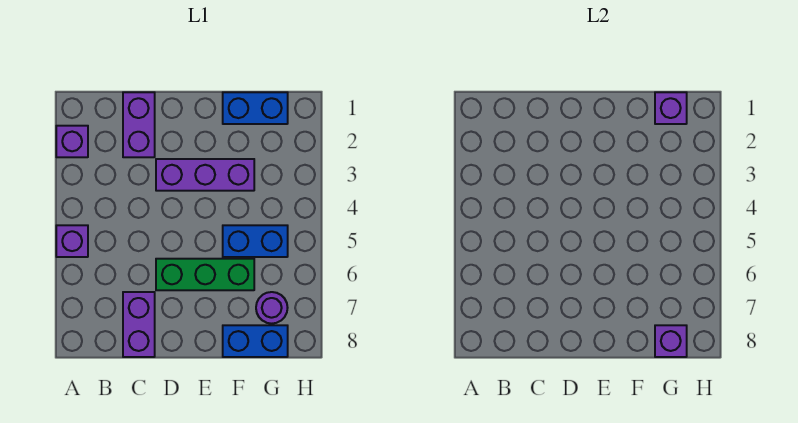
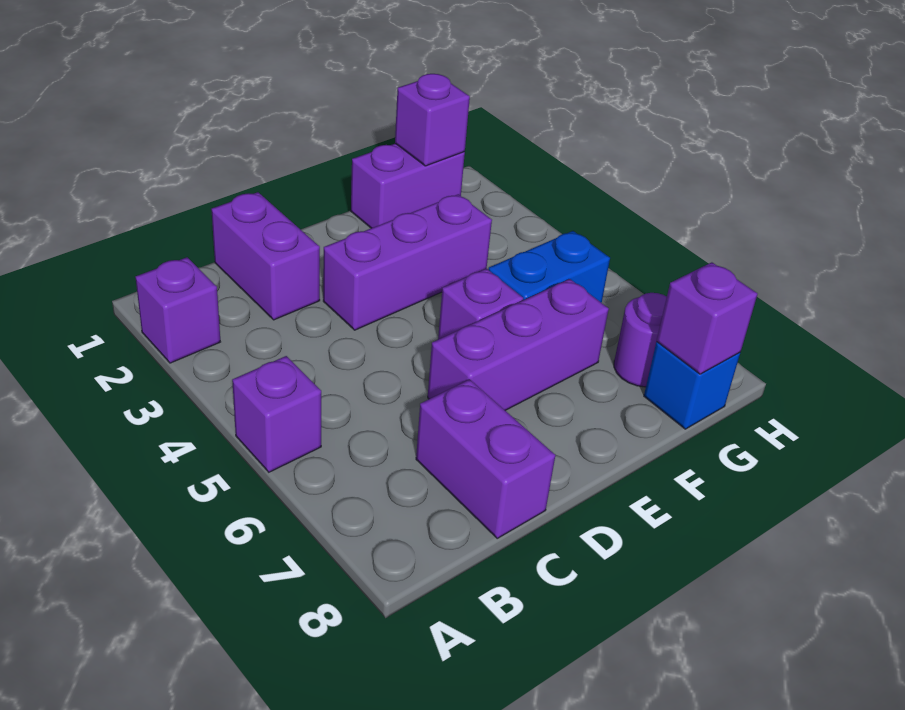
green 1x3 brick [156,259,254,290] -> purple 1x3 brick [428,279,609,411]
none -> purple 1x1 brick [438,268,523,339]
blue 1x2 brick [223,92,288,124] -> purple 1x2 brick [351,144,465,228]
blue 1x2 brick [223,325,288,357] -> blue 1x1 brick [644,342,740,429]

